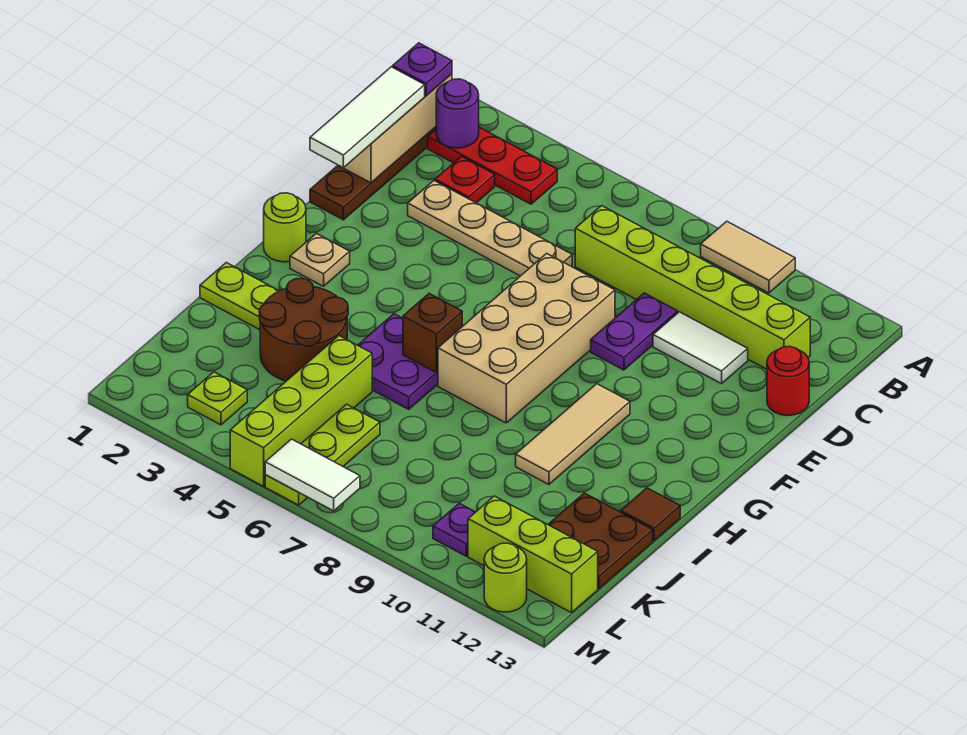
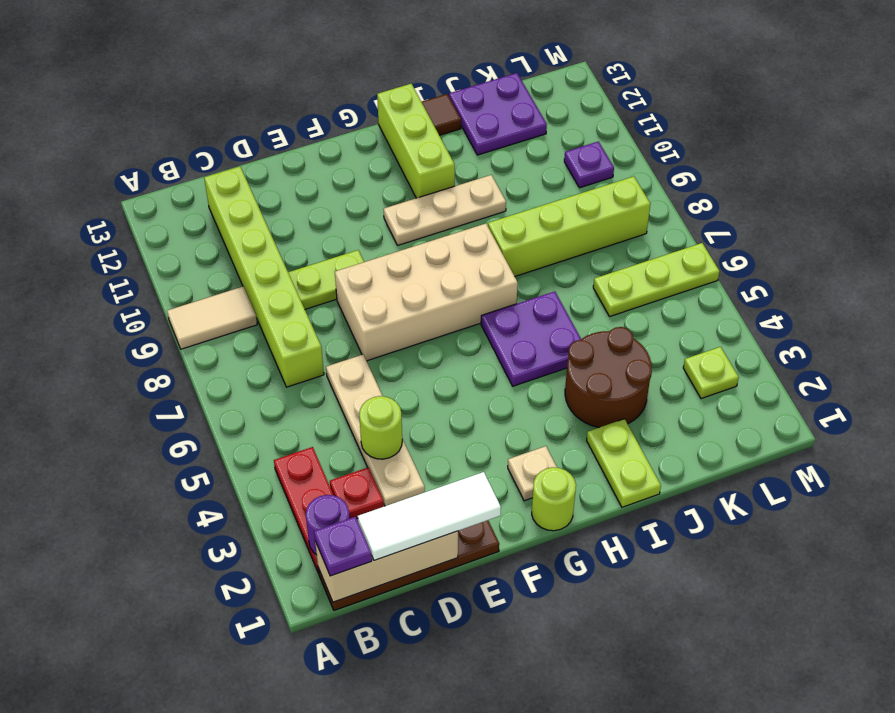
tan 1x2 tile [701,221,795,293] -> tan 1x2 tile turned to [167,287,257,349]
purple 1x2 plate [591,293,678,370] -> lime 1x2 plate [288,250,364,309]
white 1x2 tile [653,312,748,384] -> none
red 1x1 round brick [767,346,809,416] -> none
tan 1x3 tile [516,384,630,484] -> tan 1x3 plate [384,175,506,245]
brown 1x1 brick [403,294,462,372] -> none
lime 1x4 brick [230,336,372,486] -> lime 1x4 brick moved to [488,176,650,276]
brown 2x2 plate [548,493,653,589] -> purple 2x2 plate [449,73,547,155]
lime 1x3 brick [468,496,598,613] -> lime 1x3 brick moved to [377,84,455,198]
white 1x2 tile [265,439,360,511] -> none
lime 1x1 round brick [484,543,527,612] -> lime 1x1 round brick moved to [359,396,402,459]

